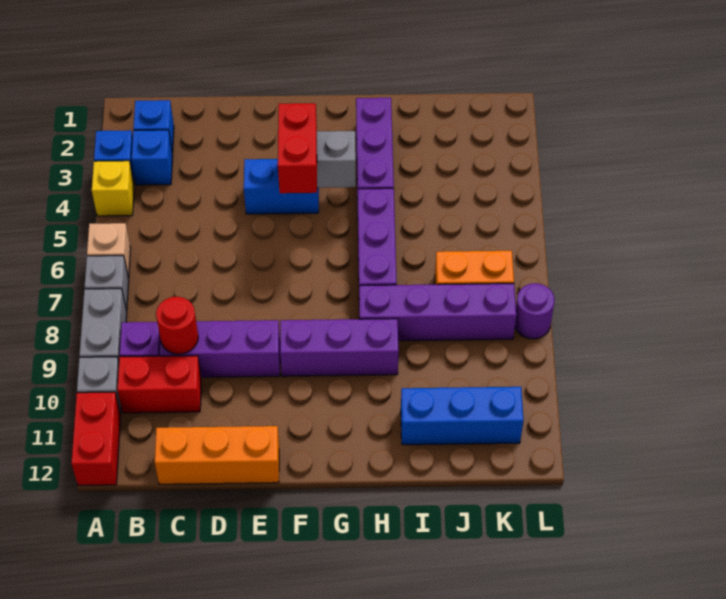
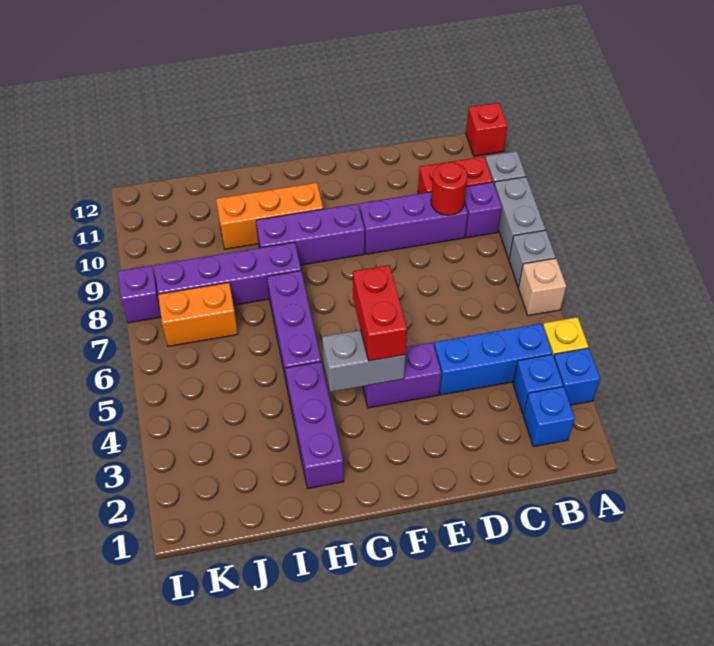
red 1x2 brick [71,392,121,485] -> red 1x1 brick [466,103,507,156]
orange 1x3 brick [155,426,279,484] -> orange 1x3 brick moved to [216,183,323,249]
blue 1x2 brick [244,159,319,214] -> purple 1x2 brick [363,342,441,408]
blue 1x3 brick [401,387,524,445] -> blue 1x3 brick moved to [434,323,552,395]
purple 1x1 round brick [515,283,555,339] -> purple 1x1 brick [118,265,161,323]

